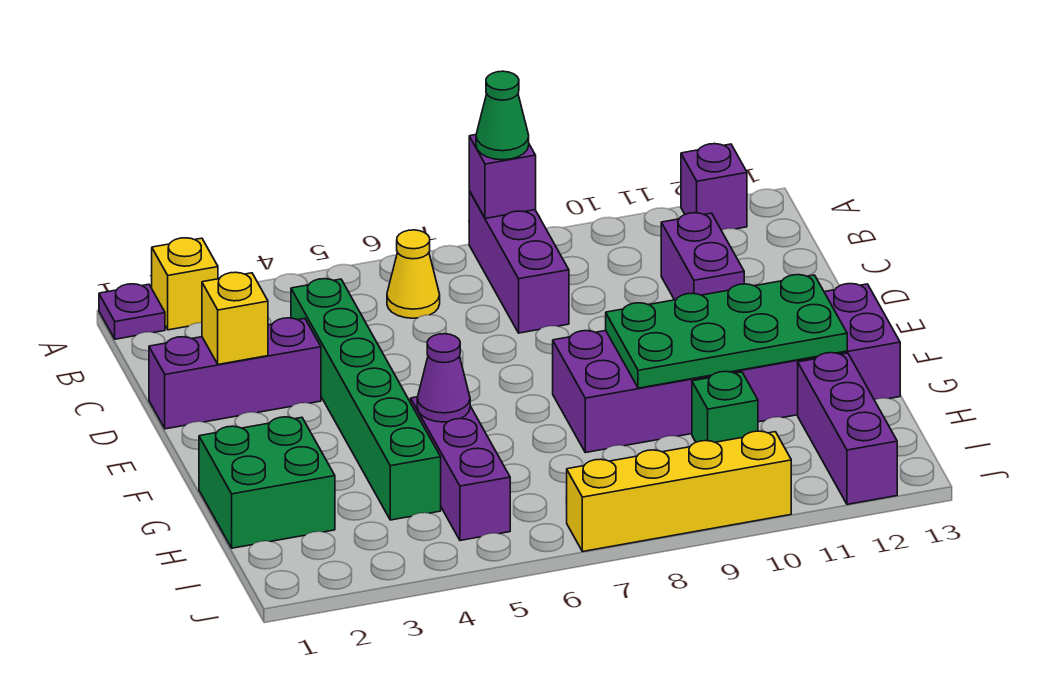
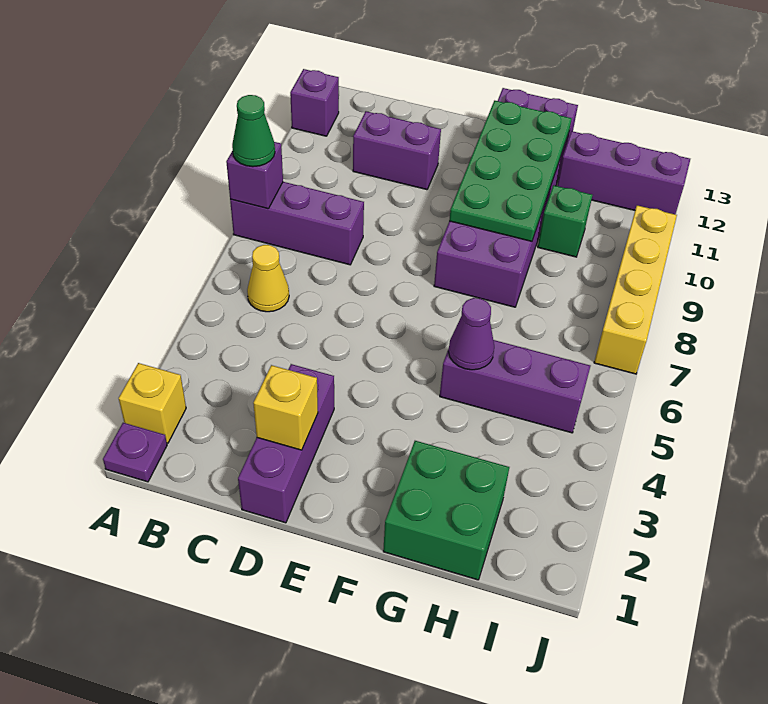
green 1x6 brick [291,279,441,520] -> none

